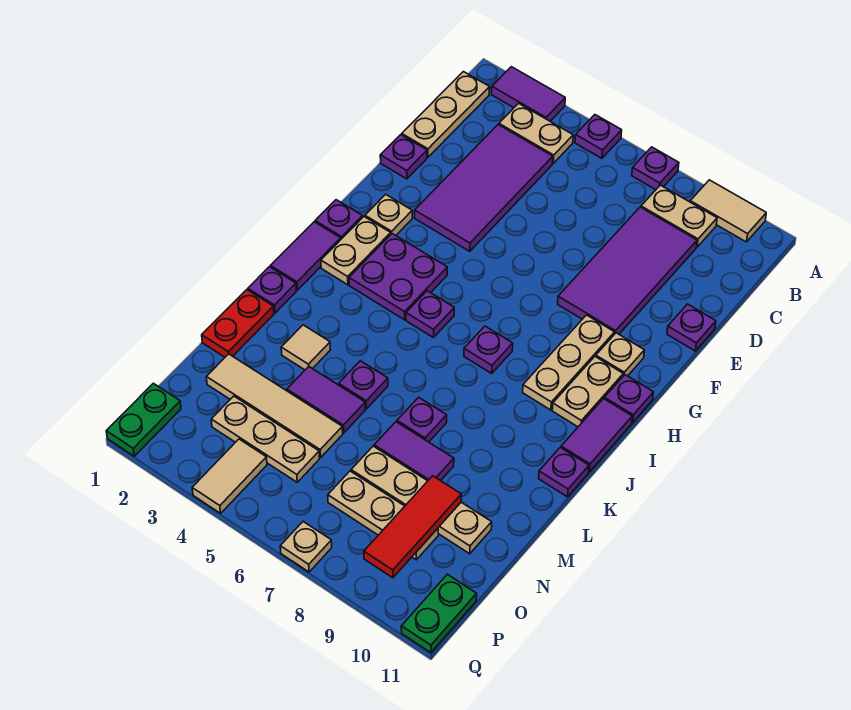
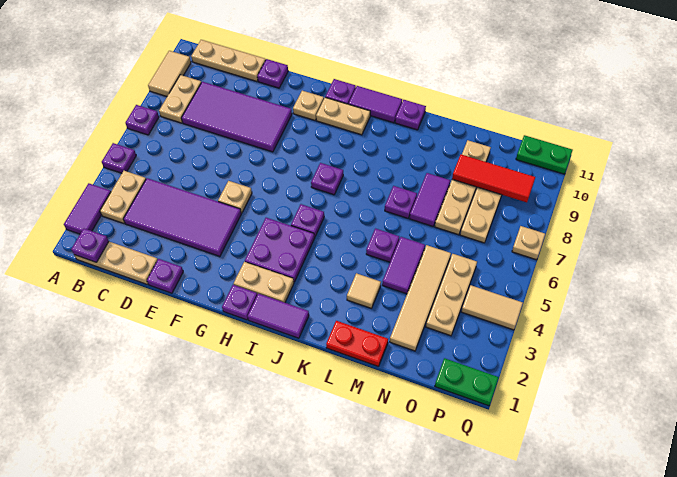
tan 1x1 plate [365,194,412,235] -> tan 1x1 plate moved to [218,181,252,213]
tan 1x3 plate [523,315,615,410] -> tan 1x3 plate moved to [191,40,266,81]
purple 1x1 plate [248,267,296,313] -> purple 1x1 plate moved to [71,229,109,262]

